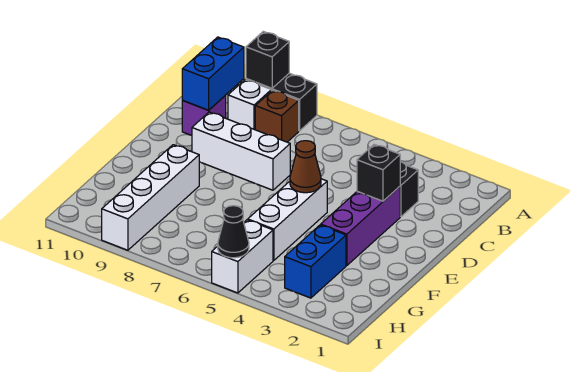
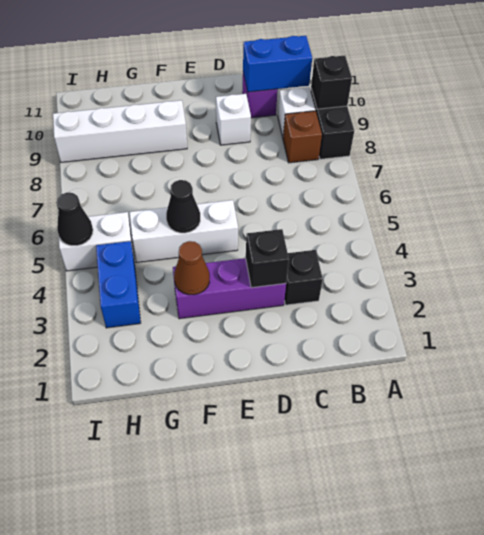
white 1x3 brick [192,112,290,190] -> white 1x1 brick [216,94,251,145]
brown 1x1 cone [290,141,321,193] -> brown 1x1 cone moved to [174,241,210,295]
none -> black 1x1 cone [166,180,200,233]
blue 1x2 brick [285,225,346,298] -> blue 1x2 brick turned to [96,241,141,328]

